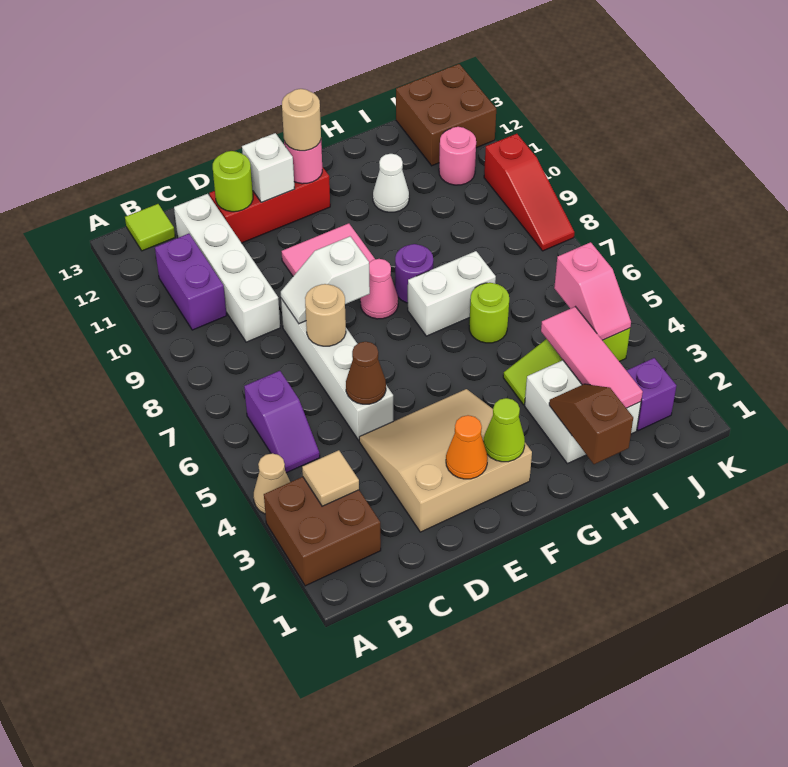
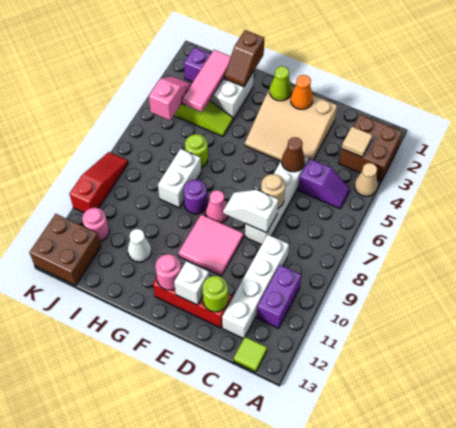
purple 1x2 slope [244,371,320,473] -> purple 1x2 slope turned to [298,159,350,208]
white 1x2 slope [281,236,370,324] -> white 1x2 slope turned to [223,190,278,233]
tan 1x1 round brick [282,89,321,151] -> none
white 1x2 brick [408,251,496,336] -> white 1x2 brick turned to [158,149,201,208]

